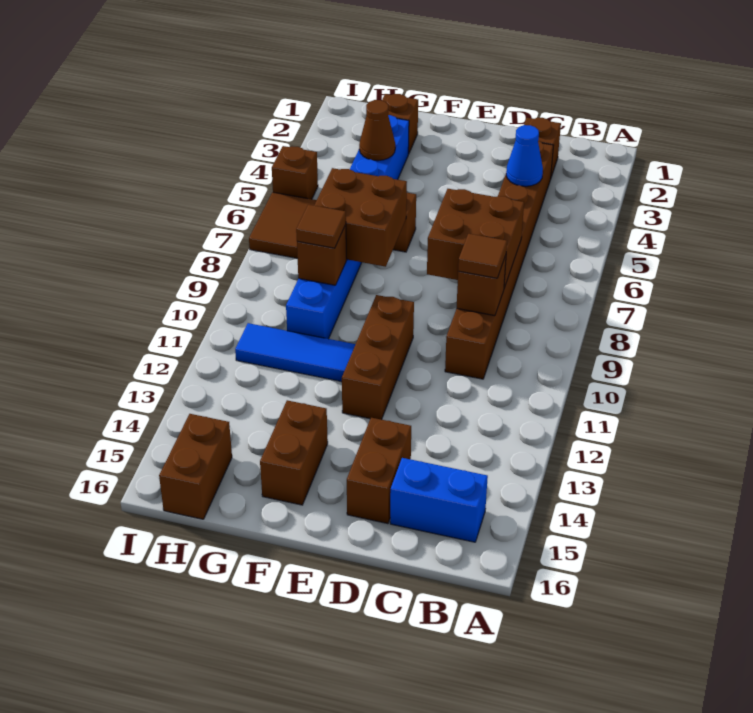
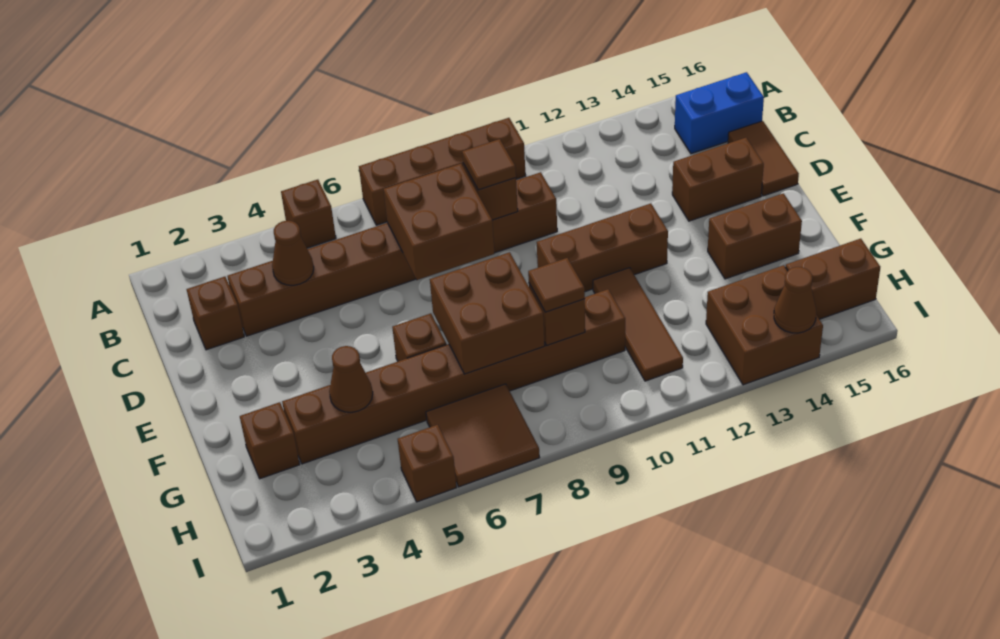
none -> brown 1x1 brick [281,180,336,248]
none -> brown 1x4 brick [359,118,526,225]
blue 1x2 brick [390,458,488,542] -> blue 1x2 brick turned to [675,72,764,154]
blue 1x1 cone [506,125,543,186] -> brown 1x1 cone [272,221,314,285]
none -> brown 1x2 tile [728,121,799,196]
blue 1x3 tile [235,323,356,382] -> brown 1x3 tile [593,268,683,381]
blue 1x8 brick [286,115,409,339] -> brown 1x8 brick [282,289,625,464]
none -> brown 2x2 brick [706,265,823,385]
none -> brown 1x1 cone [774,267,816,333]

